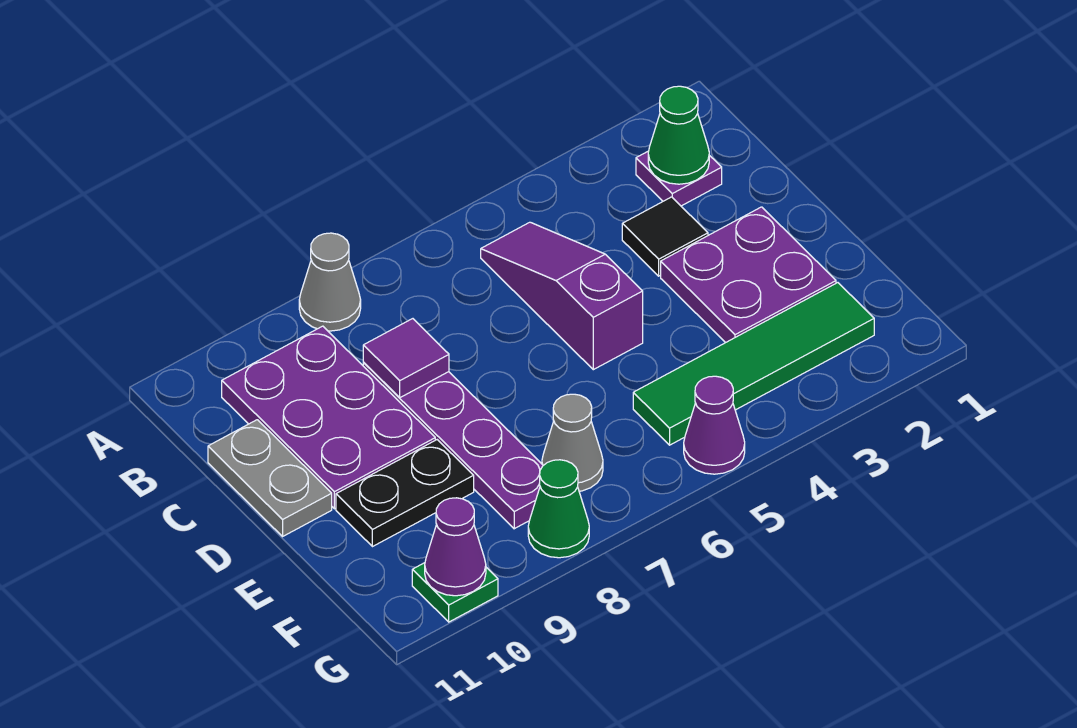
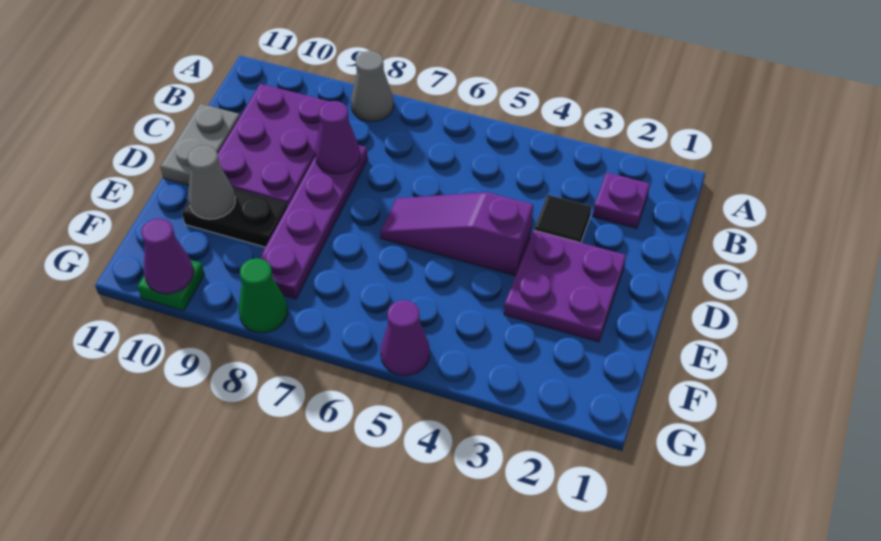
green 1x1 cone [648,86,709,184] -> none
purple 1x3 slope [481,222,643,370] -> purple 1x3 slope turned to [380,192,533,276]
purple 1x1 tile [363,319,449,398] -> purple 1x1 cone [315,101,360,174]
green 1x4 tile [633,283,874,445] -> none
grey 1x1 cone [542,394,603,491] -> grey 1x1 cone moved to [188,145,235,219]

